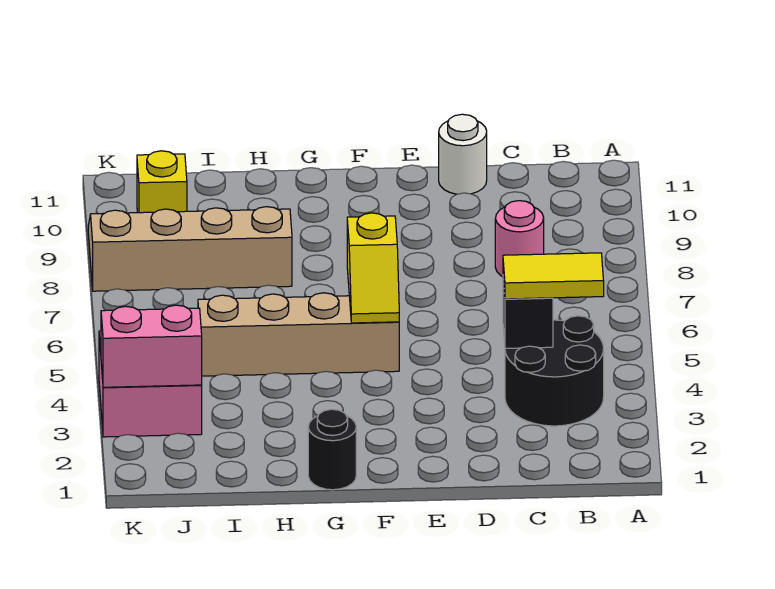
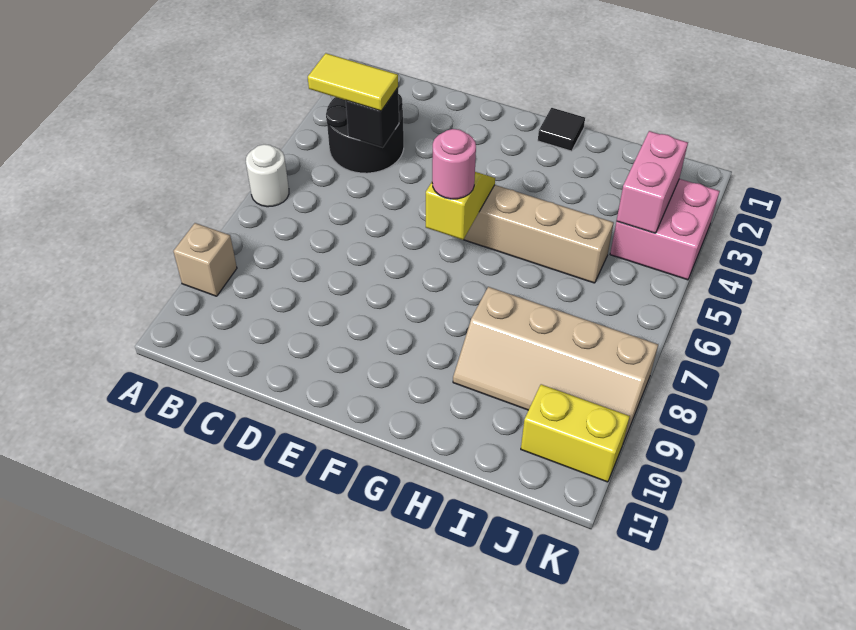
none -> tan 1x1 brick [173,223,237,296]
pink 1x1 round brick [495,201,544,277] -> pink 1x1 round brick moved to [432,129,476,199]
white 1x1 round brick [439,114,487,194] -> white 1x1 round brick moved to [246,144,289,207]
black 1x1 round brick [308,409,356,490] -> black 1x1 tile [538,108,585,151]
pink 1x2 brick [101,305,202,387] -> pink 1x2 brick turned to [617,131,688,233]
yellow 1x1 brick [137,151,187,213] -> yellow 1x2 brick [521,384,630,482]

